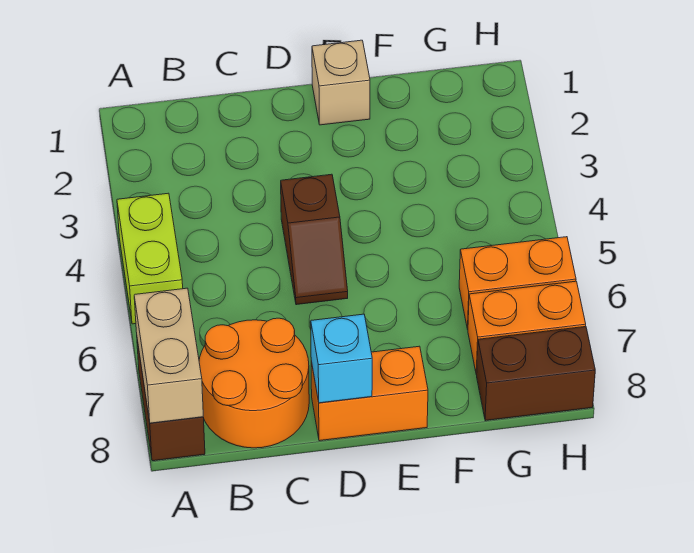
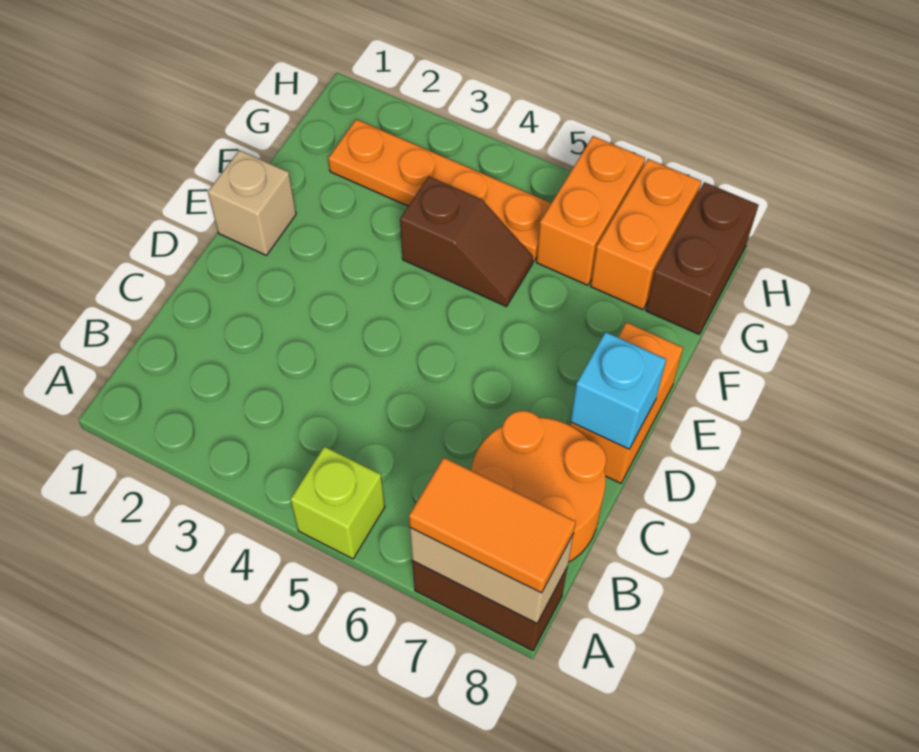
lime 1x2 brick [117,193,183,324] -> lime 1x1 brick [290,446,385,559]
none -> orange 1x2 tile [409,458,576,593]
brown 1x2 slope [281,174,348,305] -> brown 1x2 slope moved to [400,176,533,307]
none -> orange 1x4 plate [328,119,551,262]

